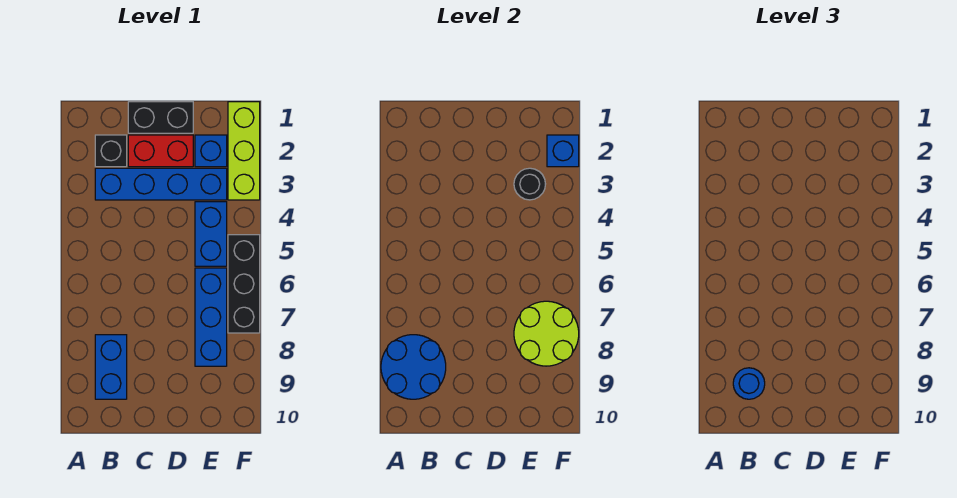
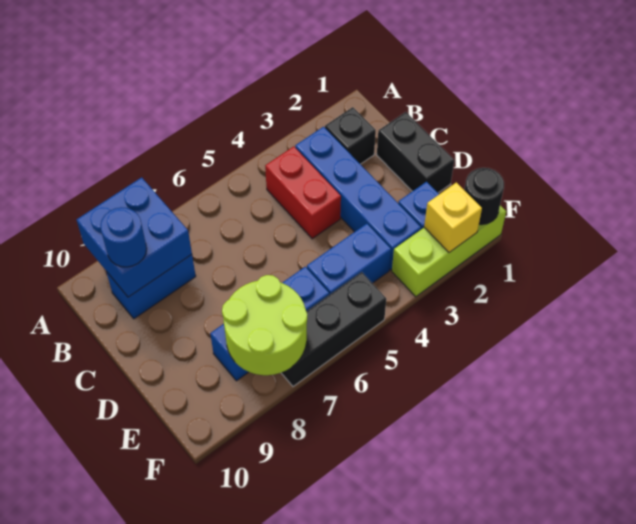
blue 2x2 round brick [381,335,446,399] -> blue 2x2 brick [77,177,192,297]
red 1x2 brick [128,135,193,167] -> red 1x2 brick moved to [265,146,341,239]
black 1x1 round brick [514,168,545,200] -> black 1x1 round brick moved to [464,168,504,225]
blue 1x1 brick [547,135,579,167] -> yellow 1x1 brick [424,182,482,253]

